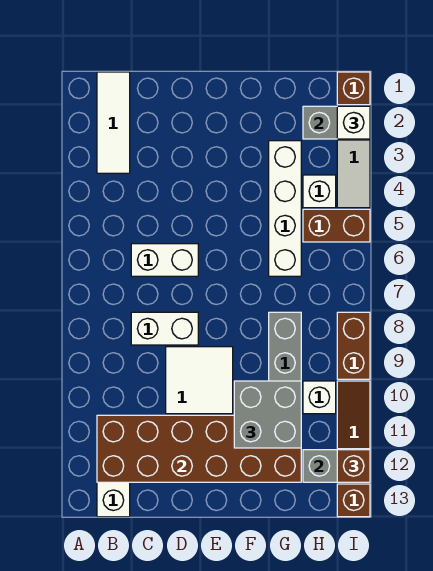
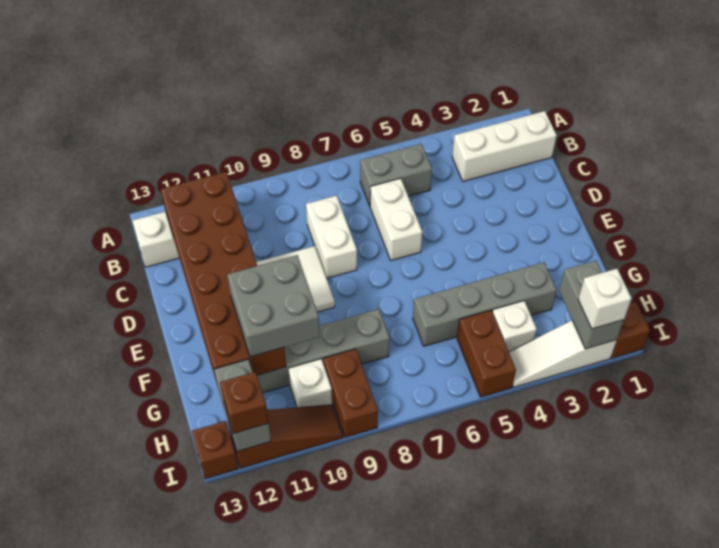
white 1x3 tile [97,72,130,173] -> white 1x3 brick [452,111,557,181]
none -> grey 1x2 brick [360,143,432,206]
white 1x4 brick [269,141,301,276] -> grey 1x4 brick [413,262,557,346]
brown 1x2 brick [337,312,370,379] -> brown 1x2 brick turned to [323,349,378,437]

